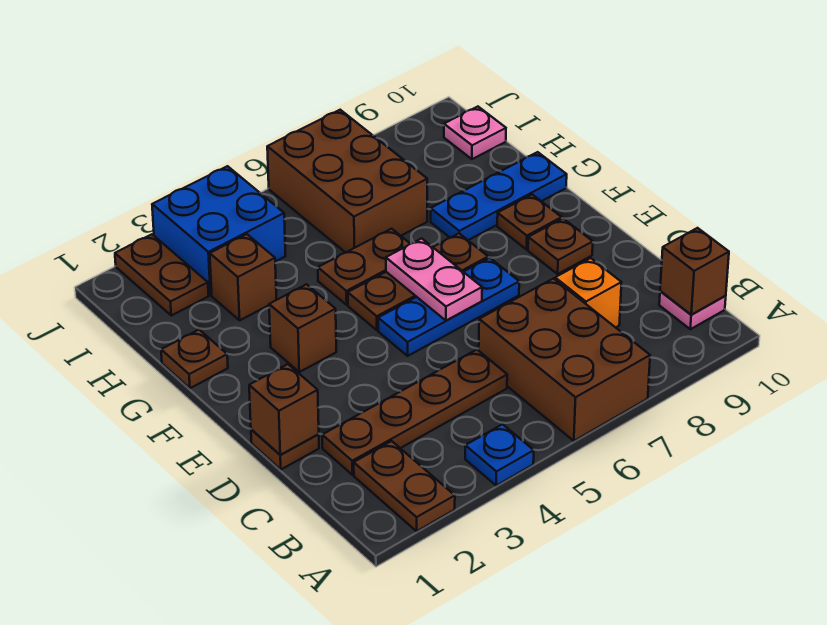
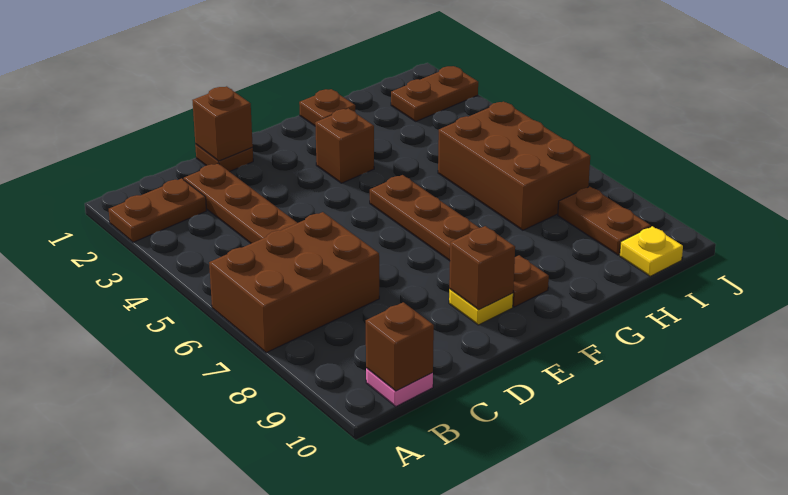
blue 1x1 plate [465,424,534,485] -> none
orange 1x1 brick [555,258,622,328] -> none
blue 1x3 plate [378,258,519,356] -> none
pink 1x2 plate [386,238,482,321] -> none
brown 1x1 plate [528,218,593,274] -> yellow 1x1 plate [449,289,513,325]
brown 1x2 plate [318,229,410,305] -> brown 1x2 plate moved to [558,187,651,255]
blue 1x3 plate [431,152,567,240] -> none
brown 1x1 brick [210,234,277,320] -> brown 1x1 brick moved to [449,226,515,309]
brown 2x3 brick [267,110,427,253] -> brown 2x3 brick turned to [438,102,590,230]
blue 2x2 brick [152,166,286,295] -> none
pink 1x1 plate [444,107,506,159] -> yellow 1x1 plate [620,226,683,276]

